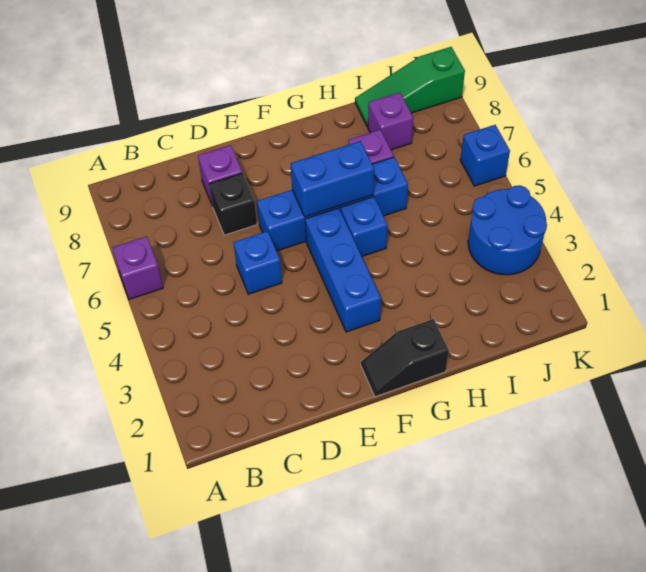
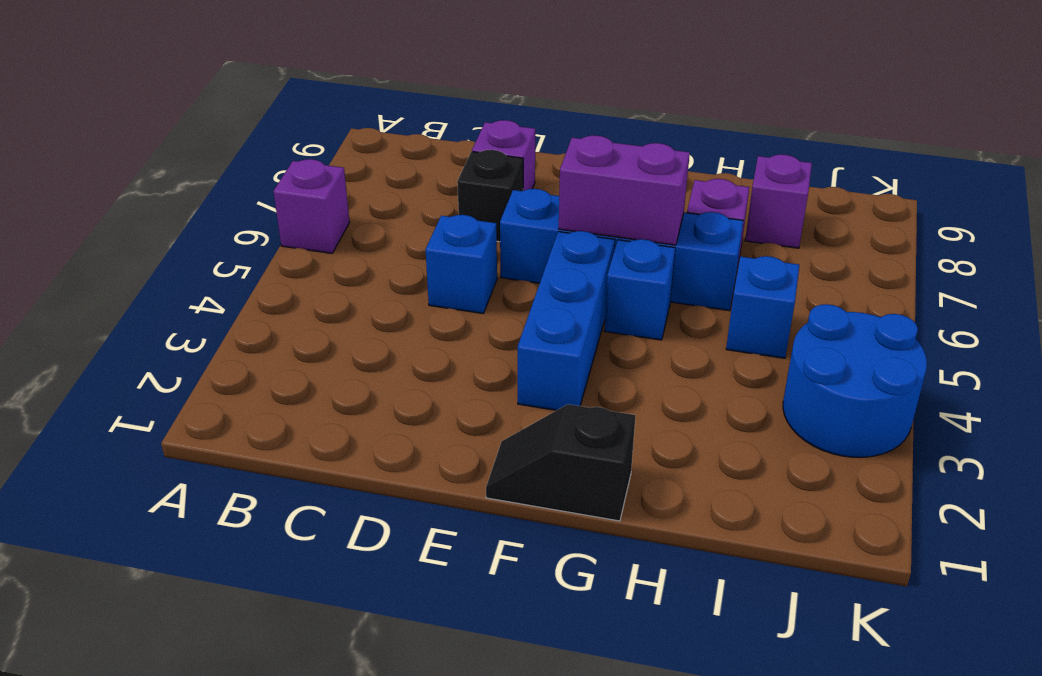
blue 1x2 brick [291,141,374,217] -> purple 1x2 brick [559,135,690,245]
green 1x3 slope [355,47,465,127] -> none
blue 1x1 brick [460,125,510,186] -> blue 1x1 brick moved to [726,256,799,358]

